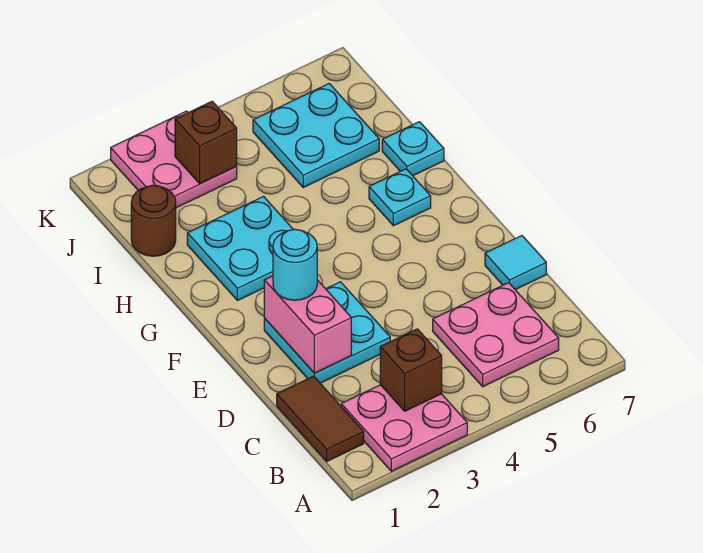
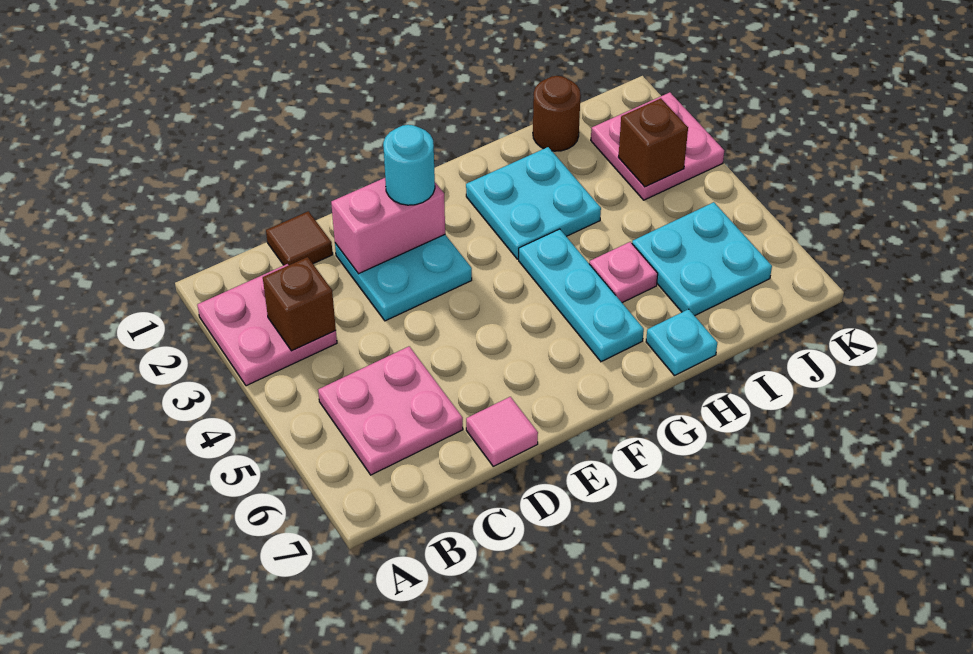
brown 1x2 tile [277,376,364,461] -> brown 1x1 tile [266,211,333,265]
cyan 1x1 tile [485,236,546,290] -> pink 1x1 tile [466,397,538,466]
cyan 1x1 plate [369,169,431,226] -> cyan 1x3 plate [519,229,644,362]
none -> pink 1x1 plate [589,242,658,303]

